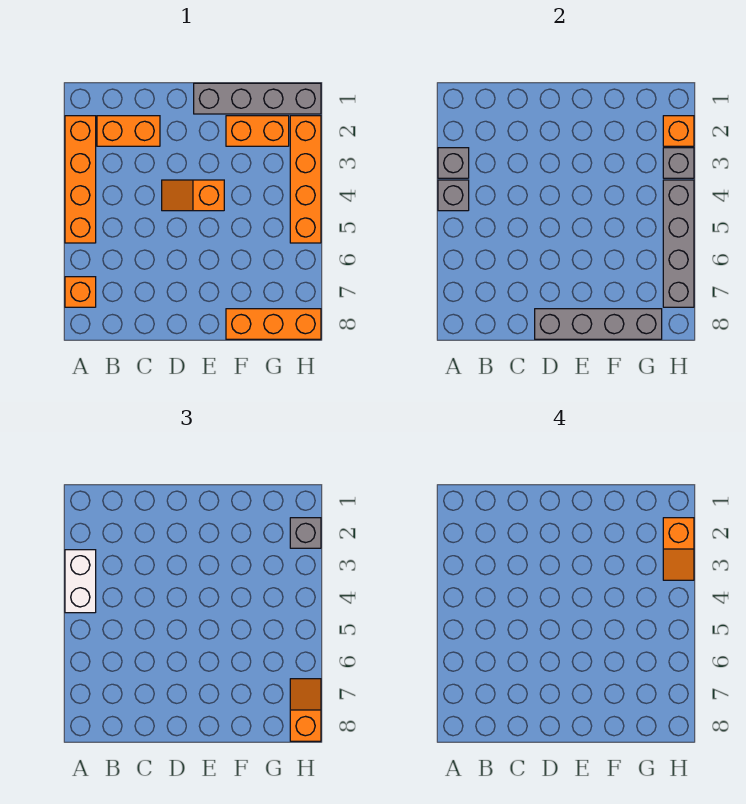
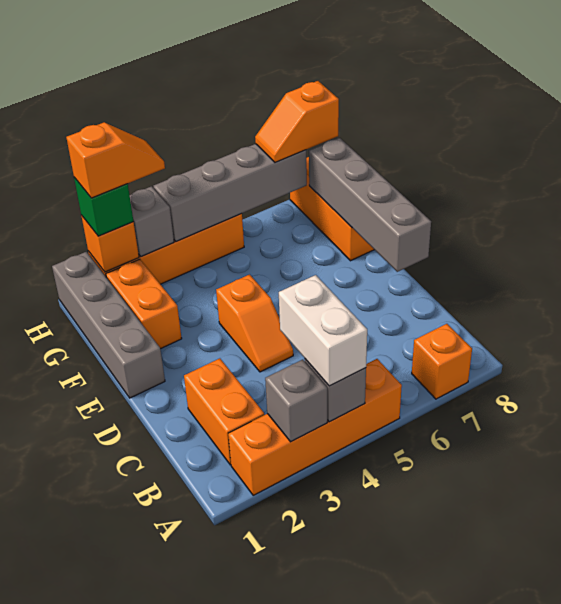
white 1x2 brick [65,550,96,613] -> white 1x2 brick turned to [279,275,367,386]
grey 1x1 brick [290,518,321,548] -> green 1x1 brick [74,177,133,236]

